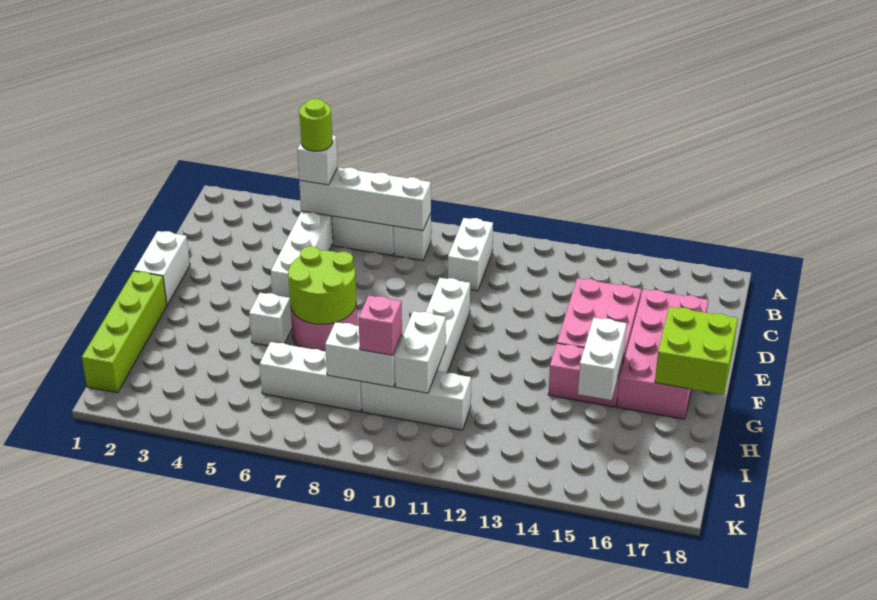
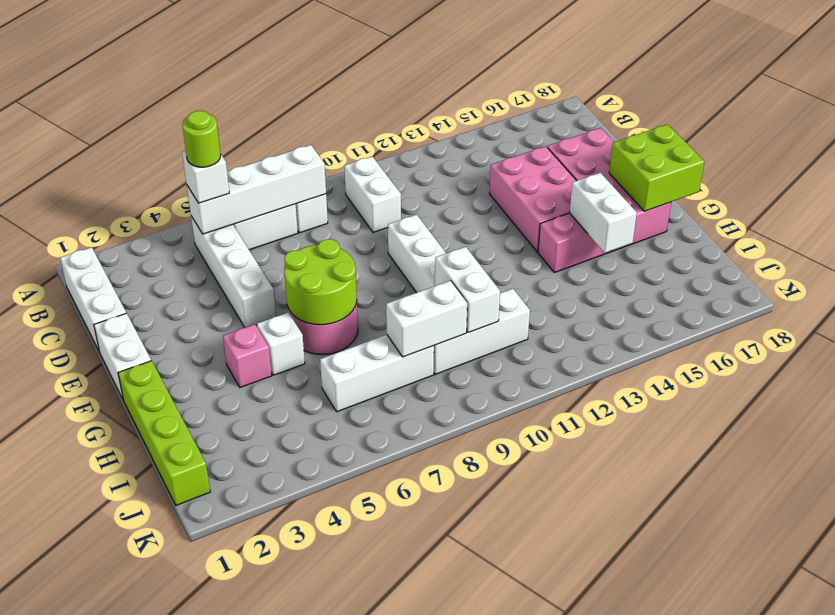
none -> white 1x3 brick [60,247,126,351]
pink 1x1 brick [359,295,402,355] -> pink 1x1 brick moved to [223,324,272,388]

